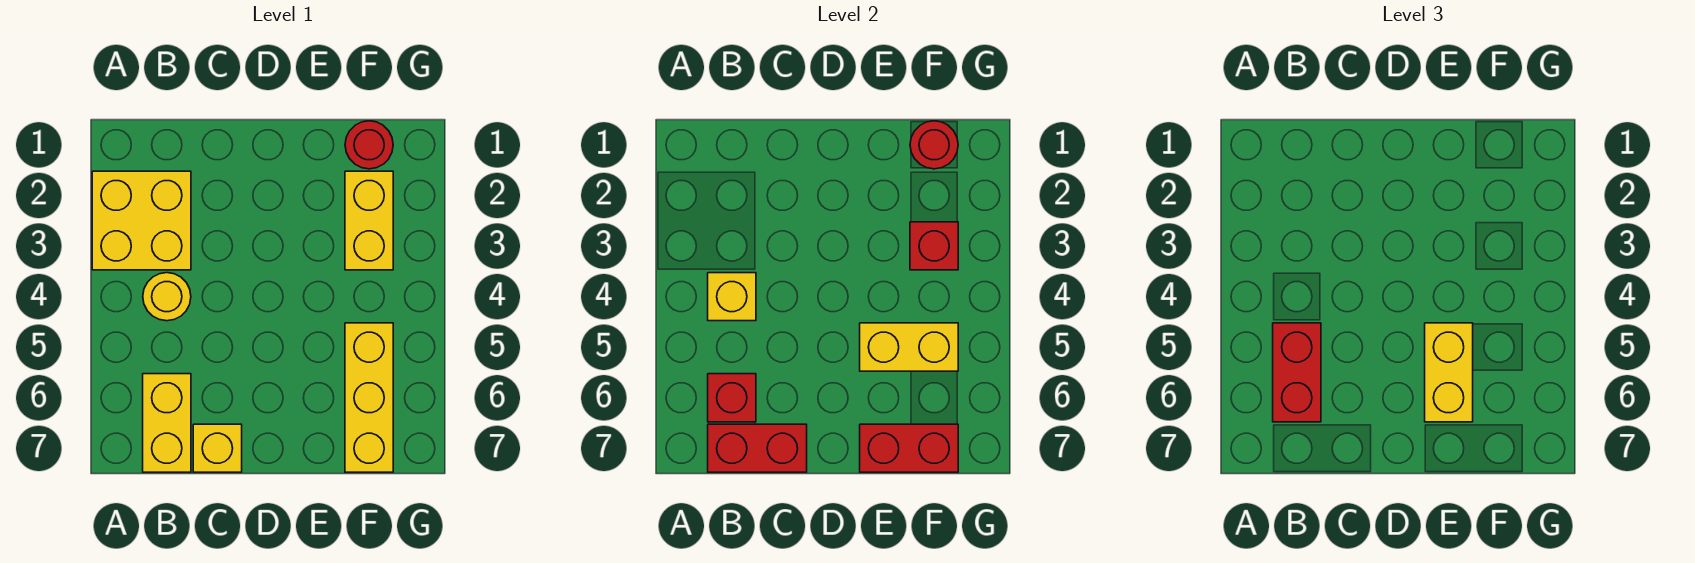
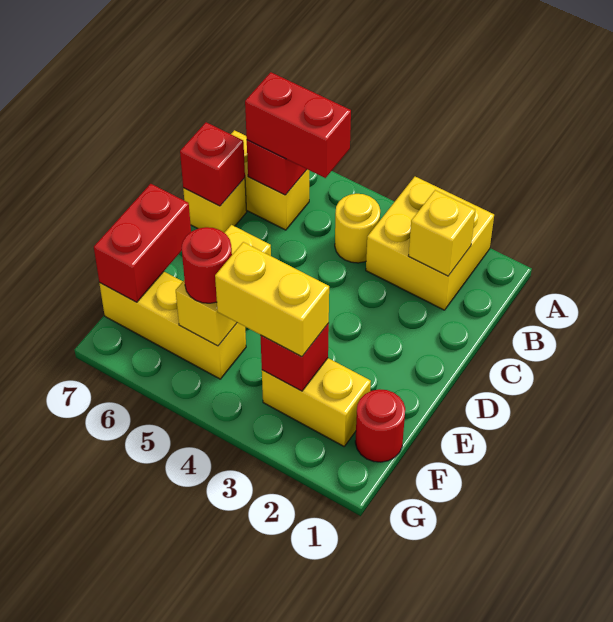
yellow 1x1 brick [708,273,756,321] -> yellow 1x1 brick moved to [409,190,475,276]
red 1x2 brick [708,424,807,472] -> red 1x1 brick [180,122,245,206]
yellow 1x2 brick [1425,323,1473,422] -> yellow 1x2 brick moved to [215,242,329,357]
red 1x1 round brick [910,121,958,169] -> red 1x1 round brick moved to [182,227,232,303]

